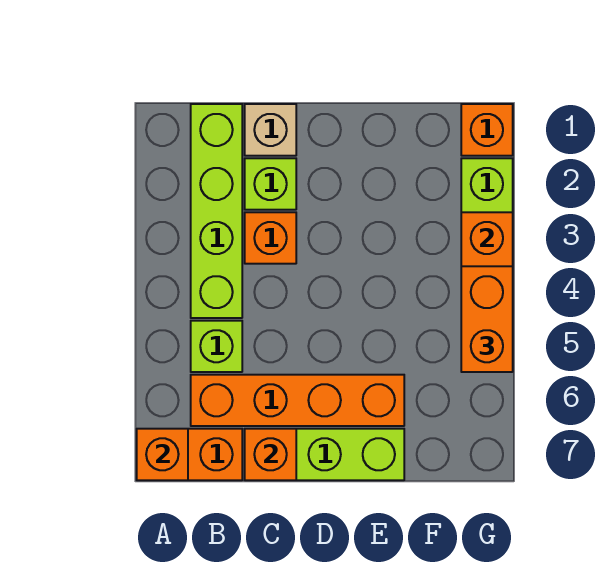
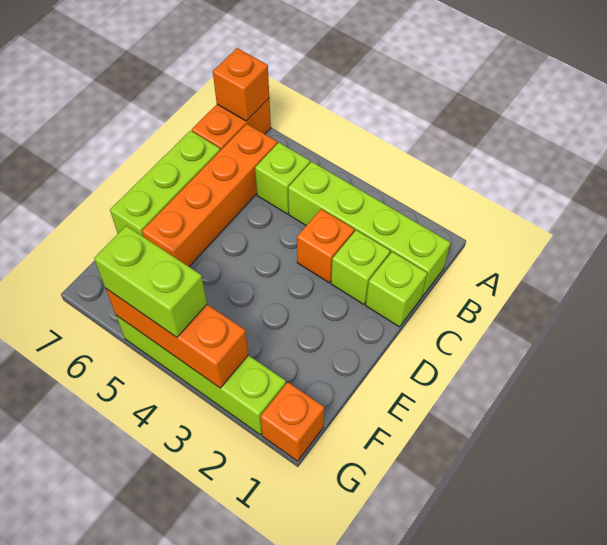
tan 1x1 brick [245,104,296,156] -> lime 1x1 brick [366,252,427,327]
orange 1x1 brick [245,429,296,480] -> none
orange 1x2 brick [461,266,513,372] -> lime 1x2 brick [94,226,207,337]

